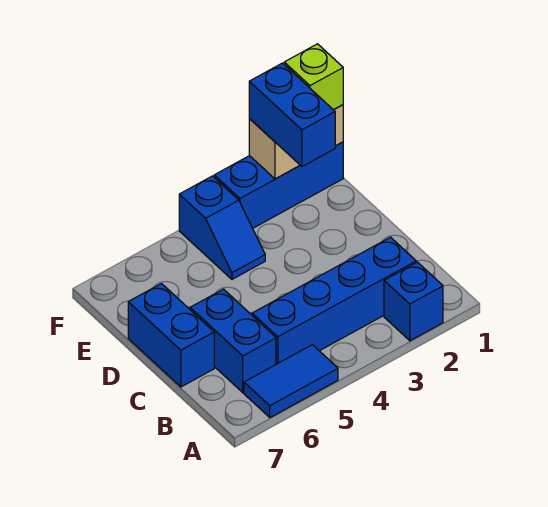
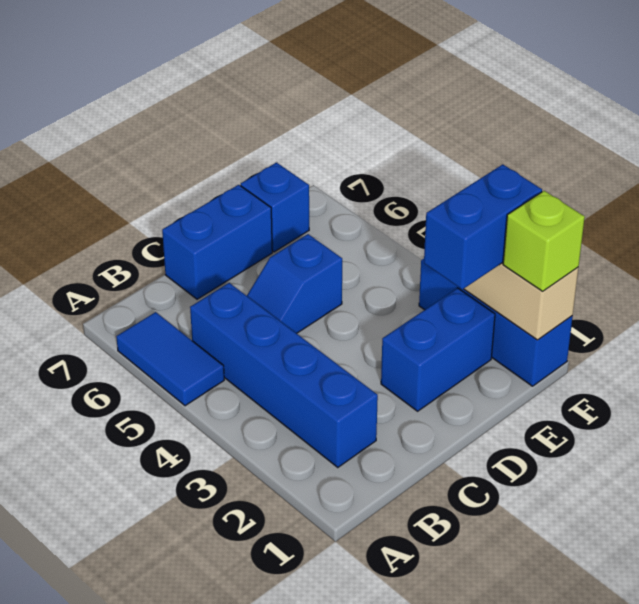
blue 1x1 brick [384,262,443,341] -> blue 1x1 brick moved to [241,163,309,252]
blue 1x2 brick [190,289,276,393] -> blue 1x2 brick moved to [381,288,495,411]
blue 1x2 slope [179,176,265,279] -> blue 1x2 slope moved to [247,234,342,333]

